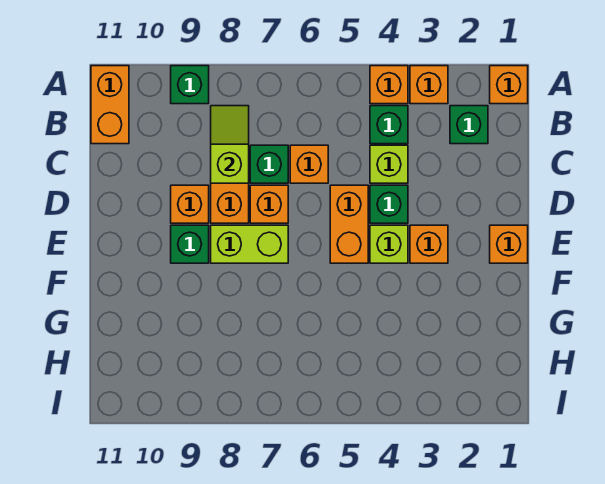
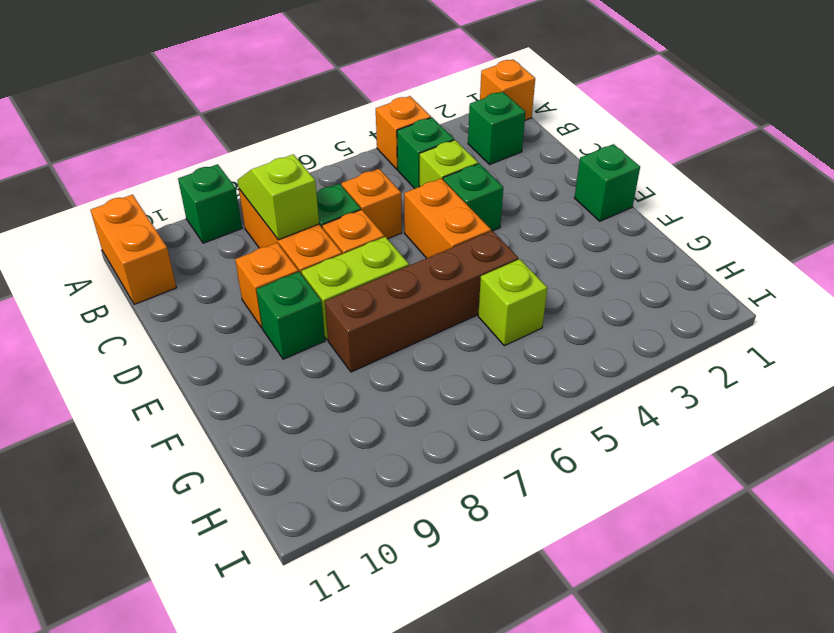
orange 1x1 brick [410,66,448,104] -> none
orange 1x1 brick [490,225,528,263] -> green 1x1 brick [575,144,640,221]
orange 1x1 brick [410,225,448,263] -> none
lime 1x1 brick [370,225,408,263] -> lime 1x1 brick moved to [478,259,547,346]
none -> brown 1x4 brick [325,231,518,372]

